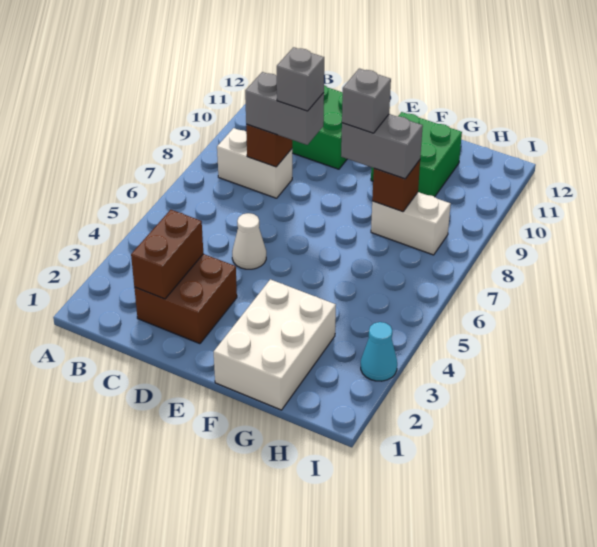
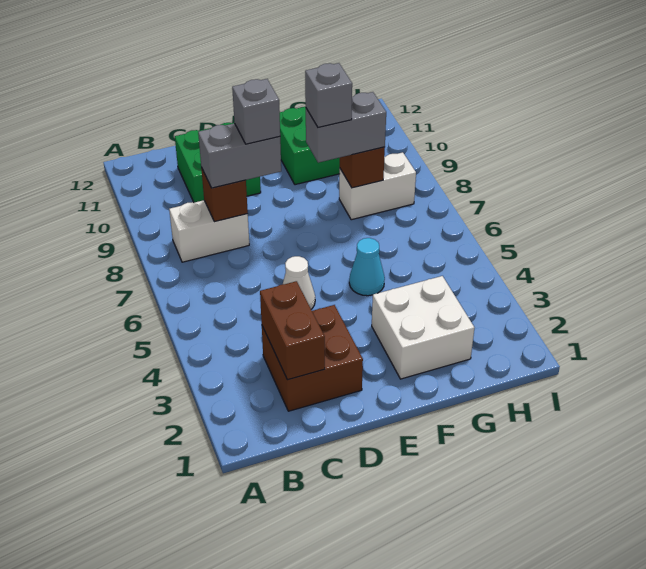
white 2x3 brick [214,279,336,410] -> white 2x2 brick [372,276,474,379]
cyan 1x1 cone [361,322,397,381] -> cyan 1x1 cone moved to [349,238,385,296]

